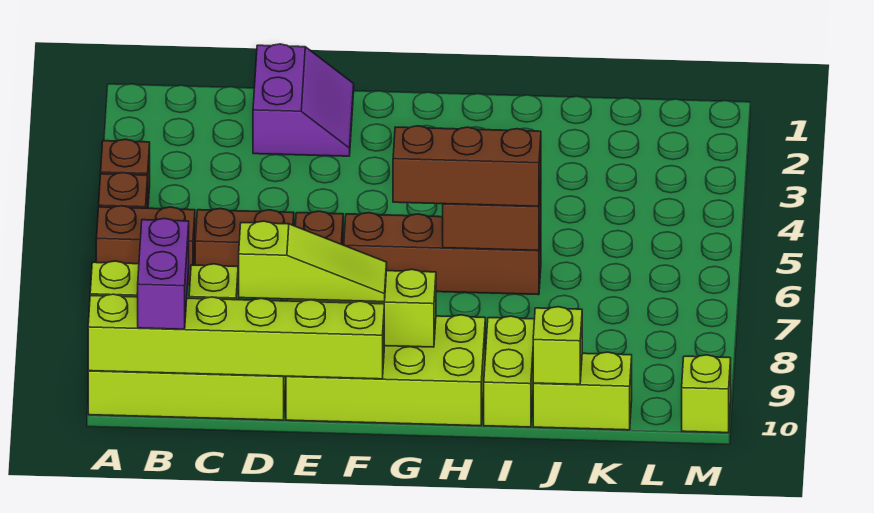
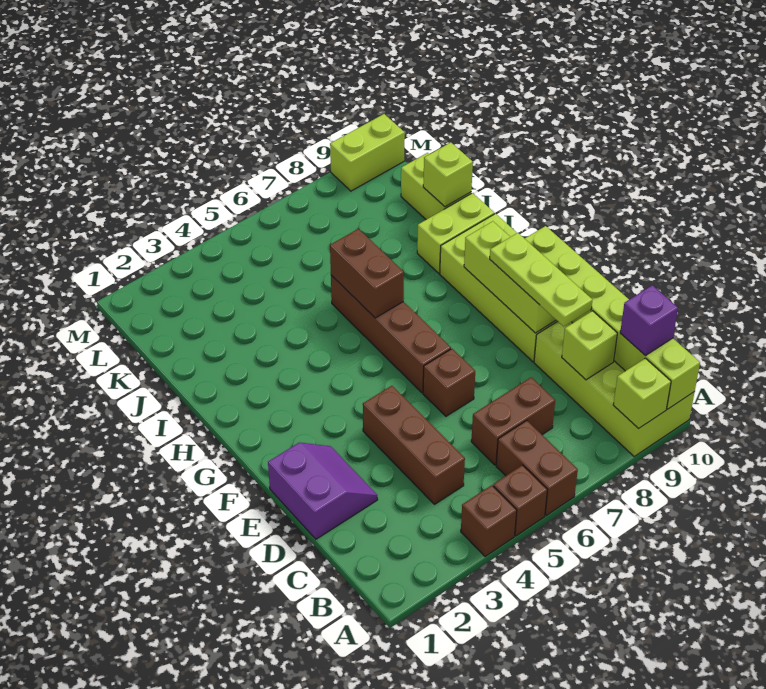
purple 1x2 brick [138,218,189,329] -> purple 1x1 brick [620,285,678,356]
brown 1x2 brick [195,208,294,286] -> brown 1x2 brick turned to [471,377,555,465]
purple 2x2 slope [253,44,354,156] -> purple 2x2 slope turned to [268,443,378,539]
lime 1x3 slope [239,221,387,302] -> lime 1x3 plate [490,233,592,326]
brown 1x3 brick [393,126,541,206] -> brown 1x3 brick moved to [363,386,465,504]
lime 1x1 brick [682,355,731,433] -> lime 1x2 brick [330,114,405,191]

